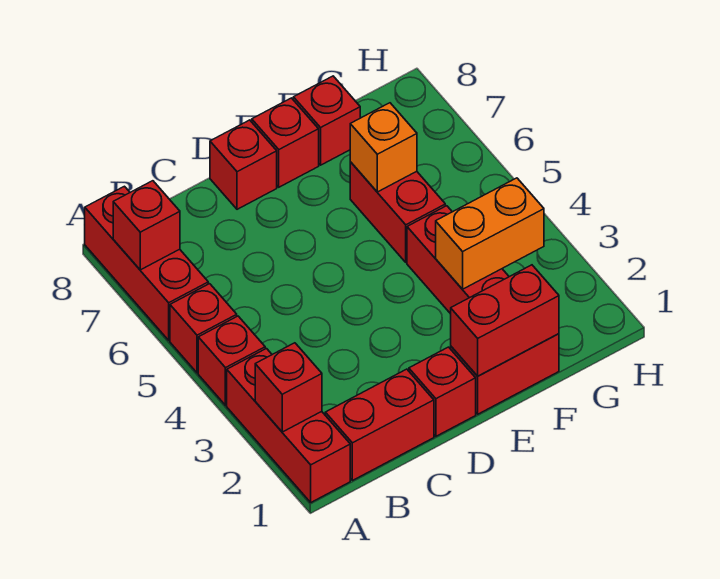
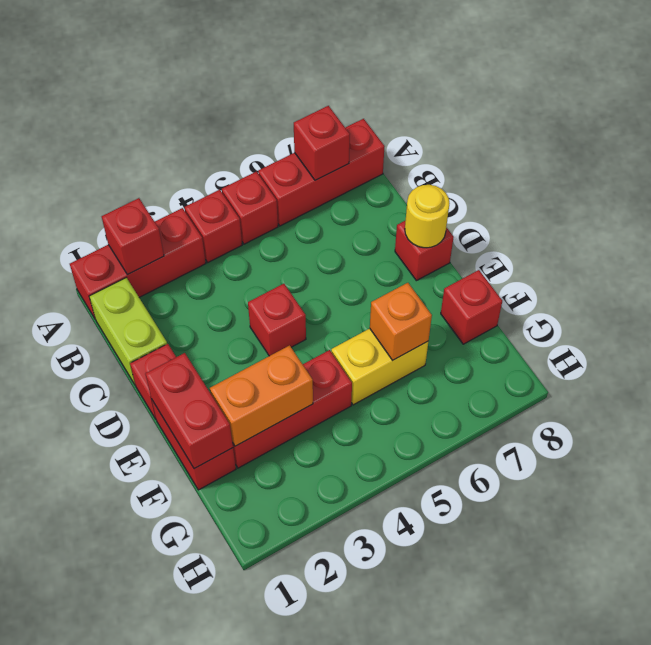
red 1x2 brick [325,369,434,481] -> lime 1x2 brick [89,278,167,384]
none -> yellow 1x1 round brick [405,185,450,248]
red 1x1 brick [252,98,319,187] -> red 1x1 brick moved to [248,284,306,356]
orange 1x2 brick [436,178,544,289] -> orange 1x2 brick turned to [210,345,313,446]
red 1x2 brick [350,162,445,262] -> yellow 1x2 brick [331,329,428,405]

